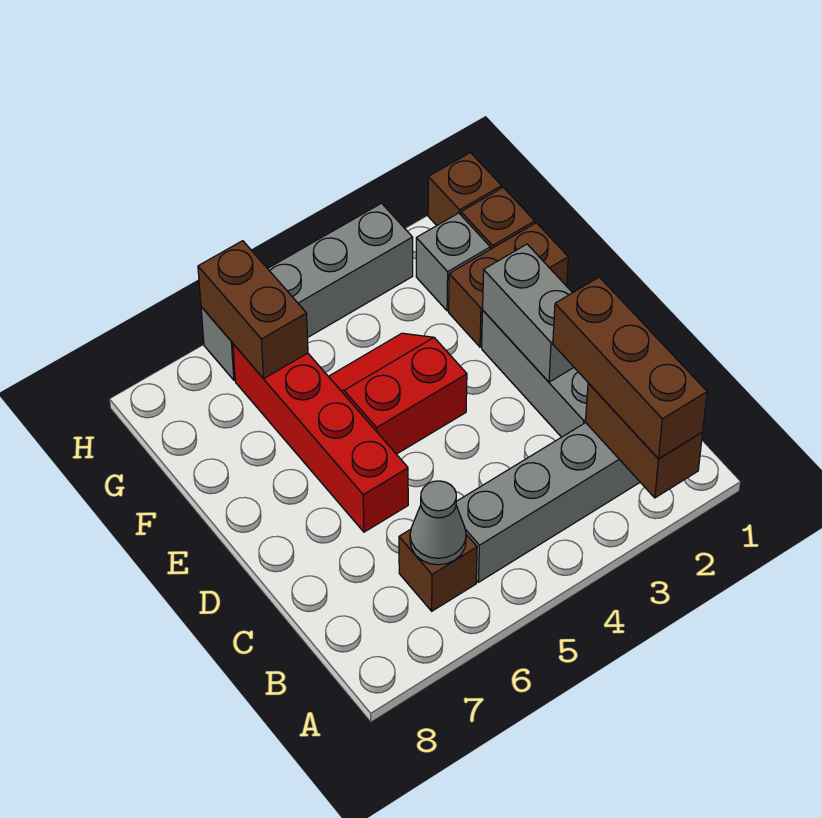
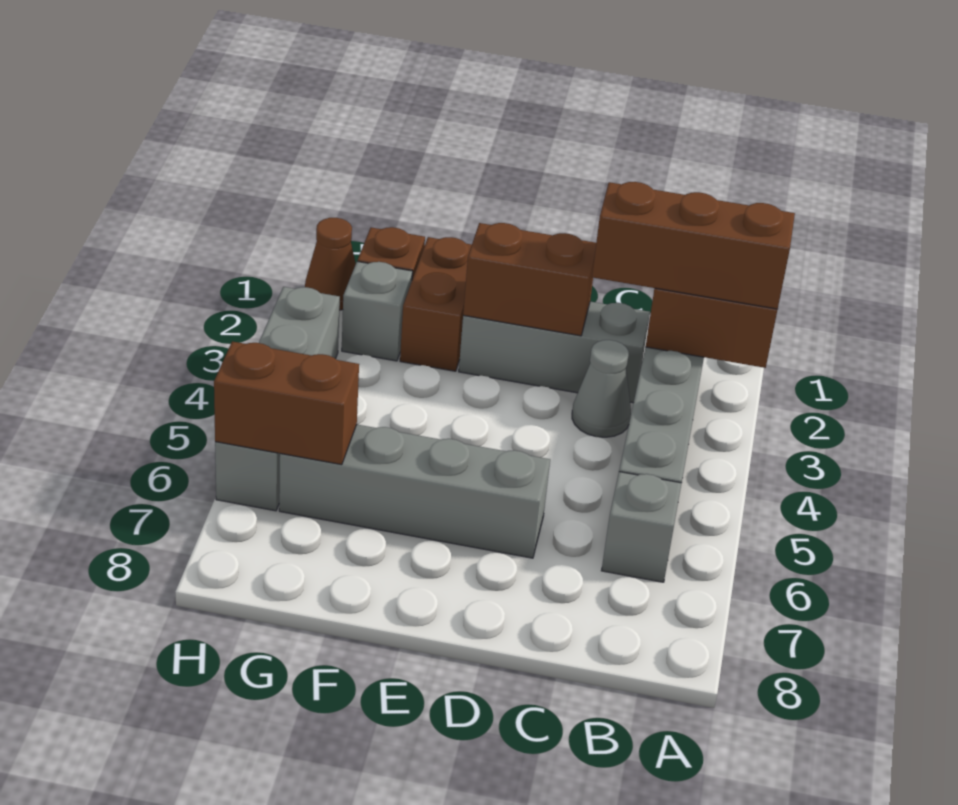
brown 1x1 brick [399,529,477,611] -> grey 1x1 brick [601,472,681,582]
grey 1x1 cone [410,481,466,565] -> grey 1x1 cone moved to [572,340,631,437]
grey 1x2 brick [483,244,574,382] -> brown 1x2 brick [463,223,596,336]
red 1x4 brick [233,344,408,532] -> grey 1x4 brick [279,425,550,558]
red 2x2 slope [328,333,467,454] -> none
brown 1x1 brick [428,153,502,225] -> brown 1x1 cone [305,218,356,310]

